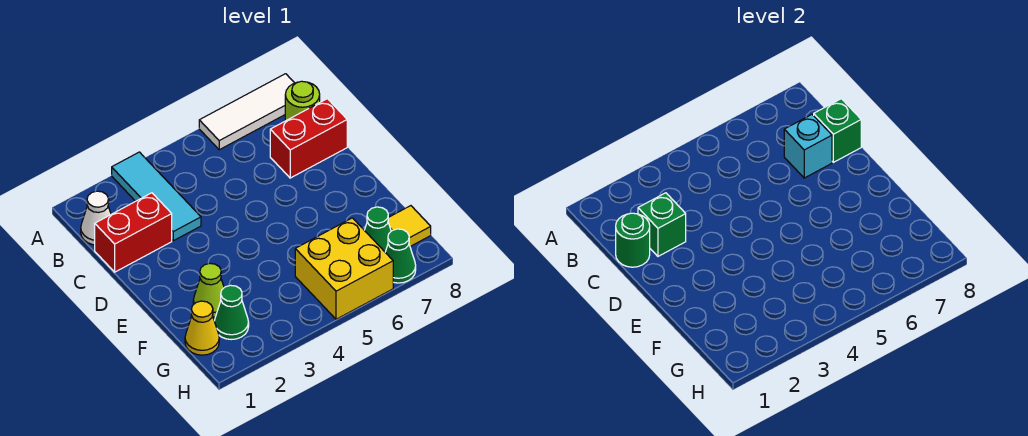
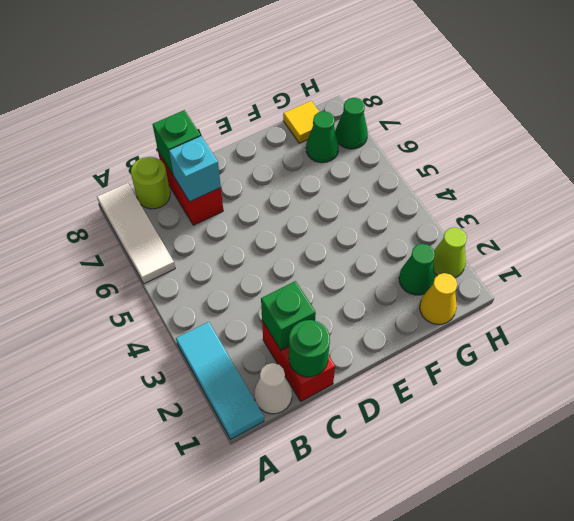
cyan 1x3 tile [112,152,201,241] -> cyan 1x3 tile turned to [176,322,264,439]
lime 1x1 cone [193,263,224,317] -> lime 1x1 cone moved to [433,227,467,278]
yellow 2x2 brick [295,218,393,319] -> none

